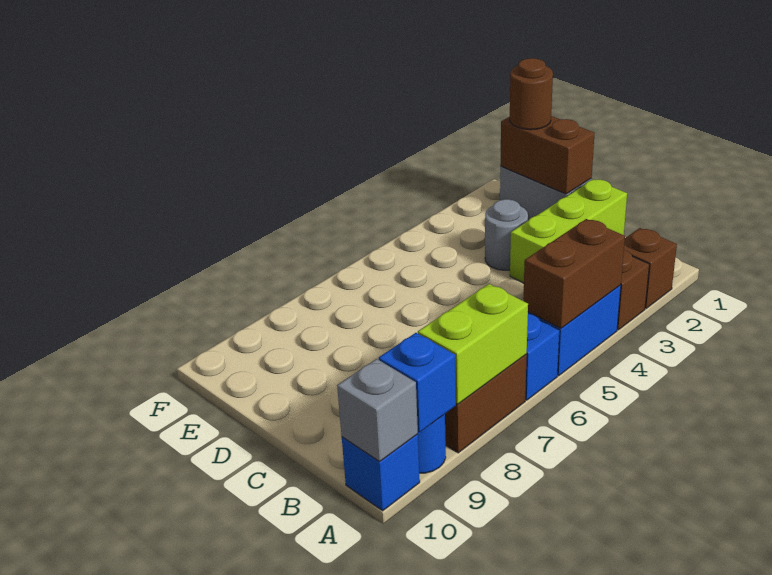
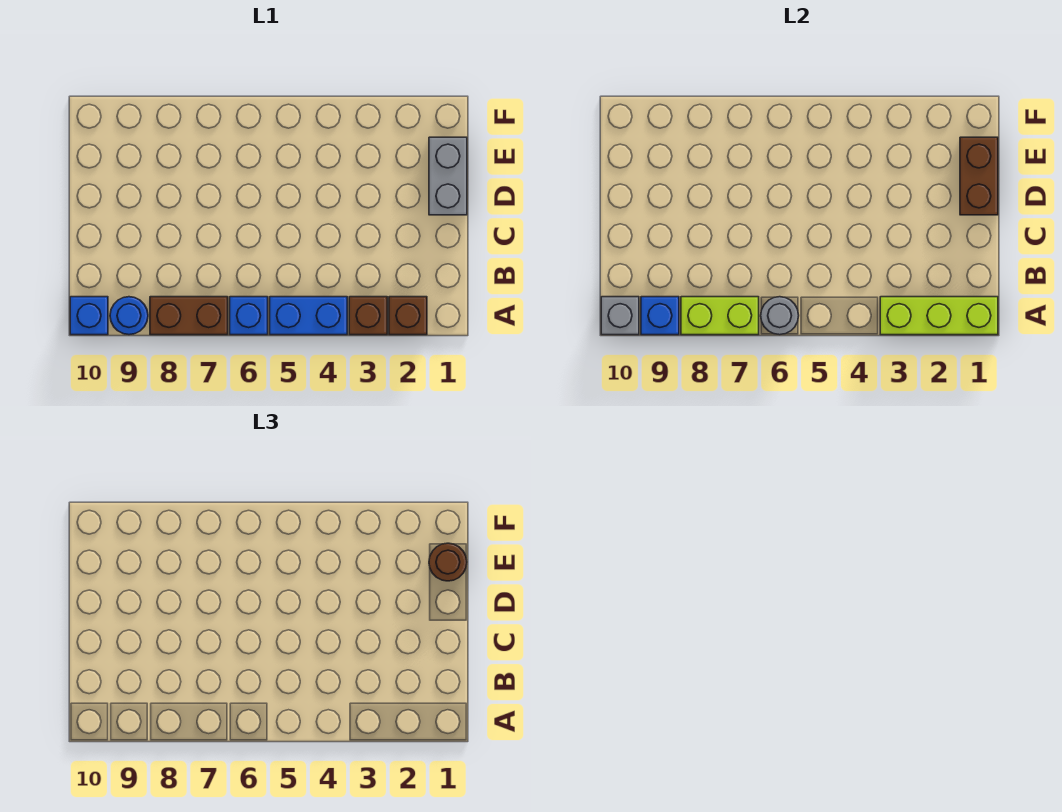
brown 1x2 brick [523,219,625,328] -> none
lime 1x3 brick [510,179,627,283] -> lime 1x3 brick moved to [880,297,998,335]
grey 1x1 round brick [485,199,528,270] -> grey 1x1 round brick moved to [761,297,799,335]

